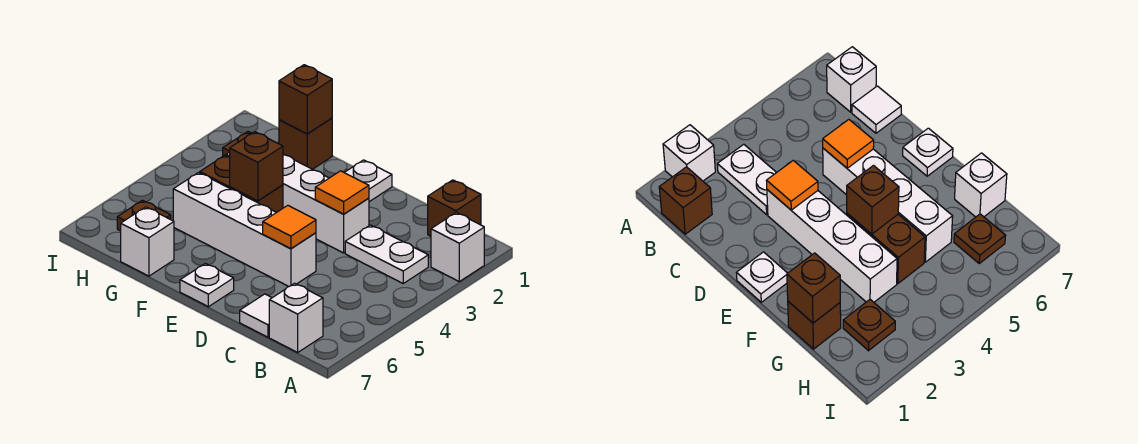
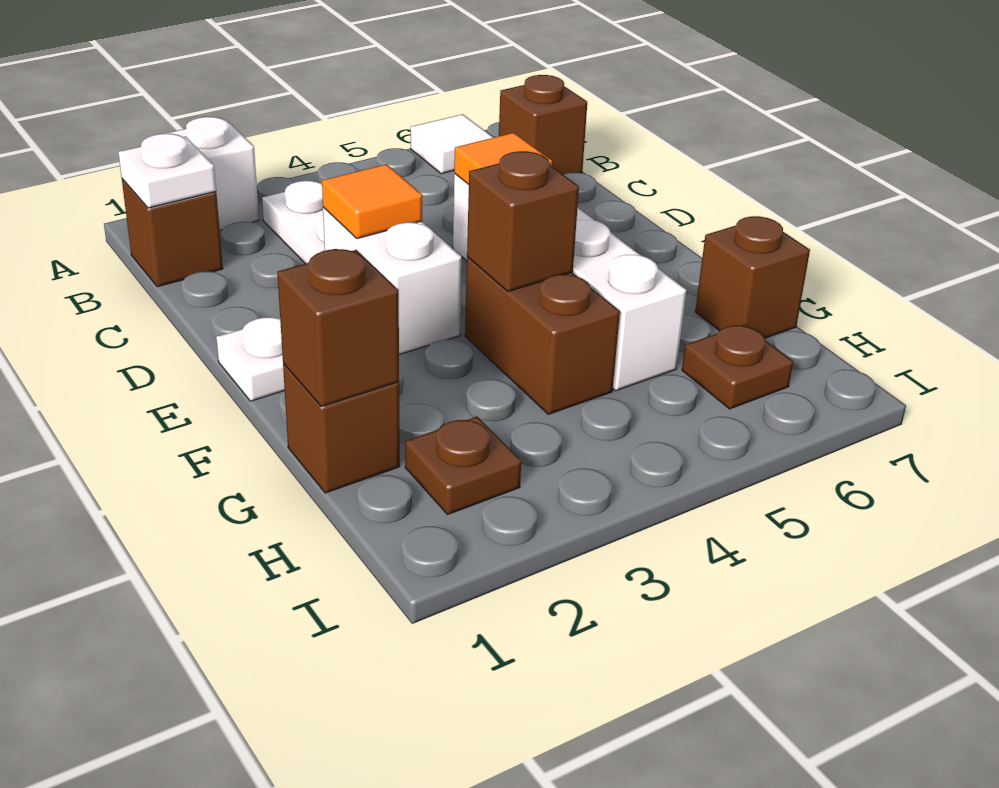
white 1x1 brick [269,283,323,352] -> brown 1x1 brick [499,75,587,175]
white 1x1 tile [240,294,272,337] -> white 1x1 tile moved to [411,114,494,174]
white 1x4 brick [226,152,369,253] -> white 1x2 brick [323,207,462,355]
white 1x1 plate [180,263,234,307] -> white 1x1 plate moved to [118,134,216,208]
white 1x1 brick [121,207,174,276] -> brown 1x1 brick [695,216,810,338]

